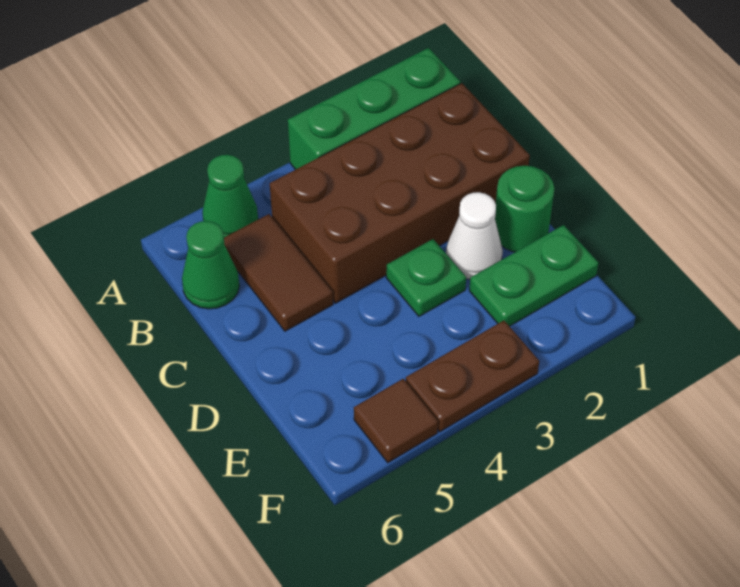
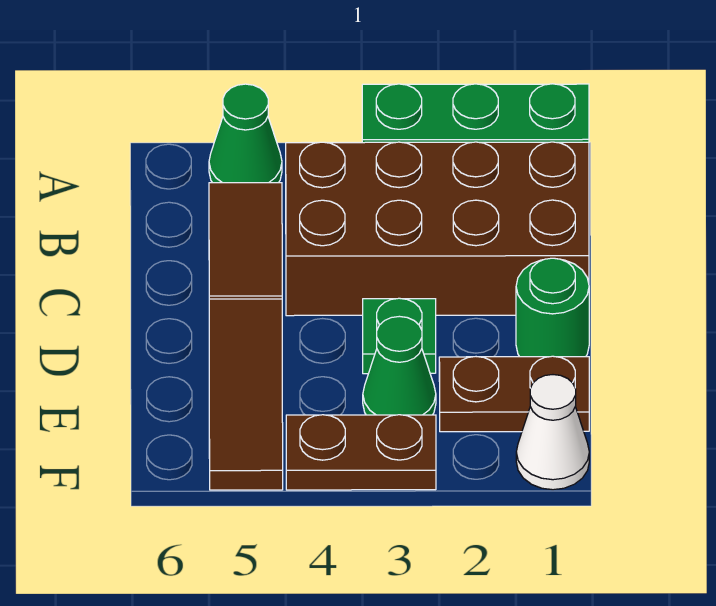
green 1x1 cone [182,221,239,309] -> green 1x1 cone moved to [363,316,436,415]
white 1x1 cone [446,192,503,279] -> white 1x1 cone moved to [516,375,589,490]
green 1x2 plate [469,225,598,326] -> brown 1x2 plate [439,356,589,432]
brown 1x1 tile [354,379,438,463] -> brown 1x3 tile [209,299,283,490]

